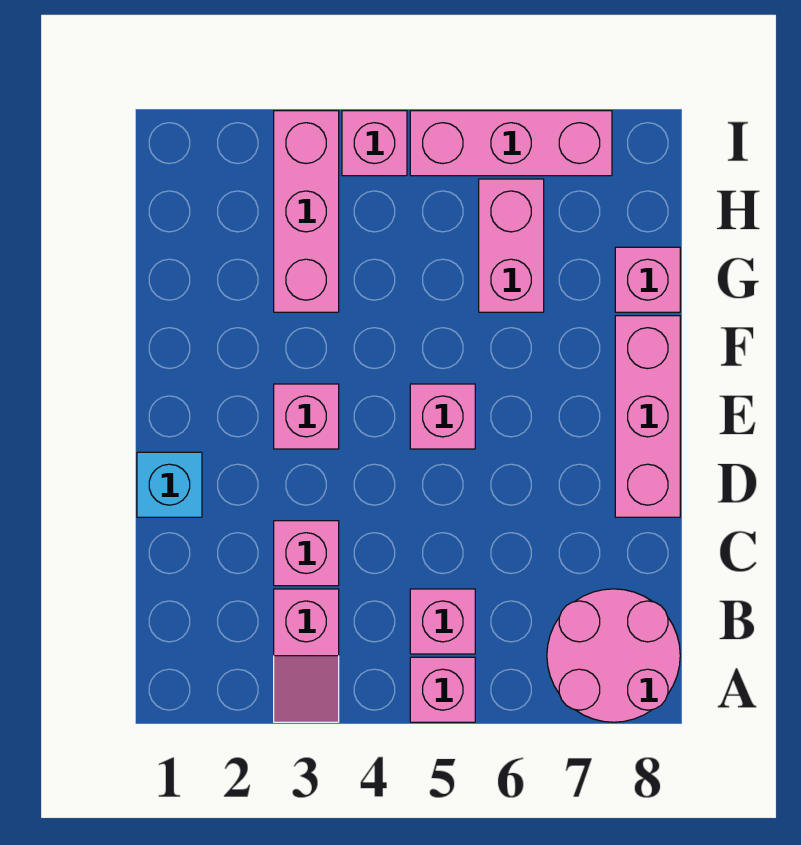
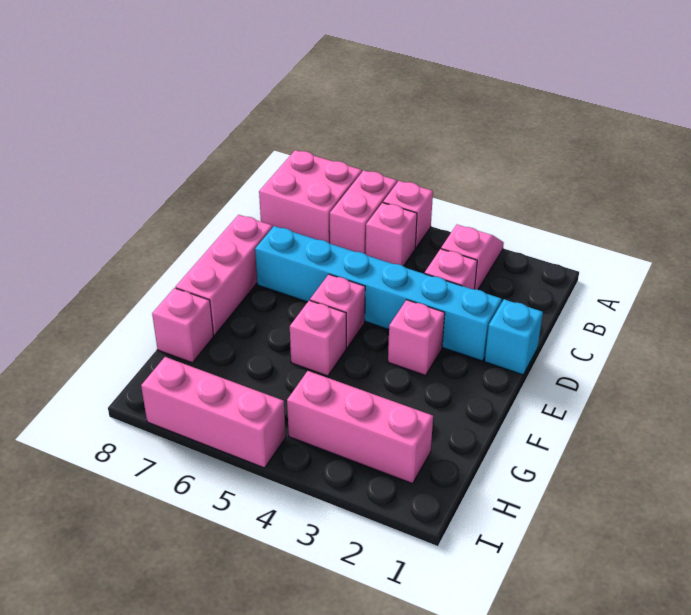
pink 2x2 round brick [547,589,680,722] -> pink 2x2 brick [259,150,362,244]
none -> cyan 1x6 brick [255,226,502,361]
pink 1x3 brick [274,111,339,312] -> pink 1x3 brick turned to [287,371,433,484]
pink 1x2 brick [479,179,544,312] -> pink 1x2 brick moved to [330,170,397,254]
pink 1x1 brick [342,111,407,176] -> pink 1x1 brick moved to [290,300,346,376]

